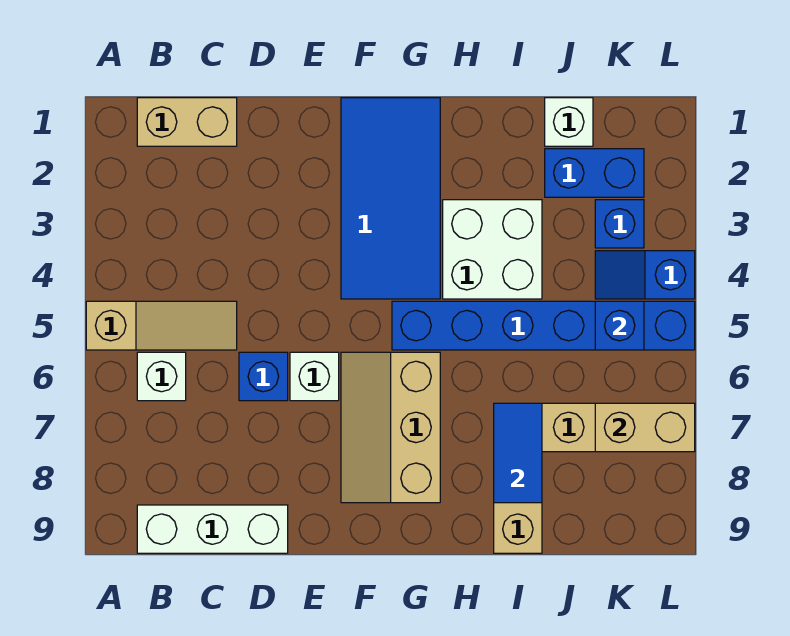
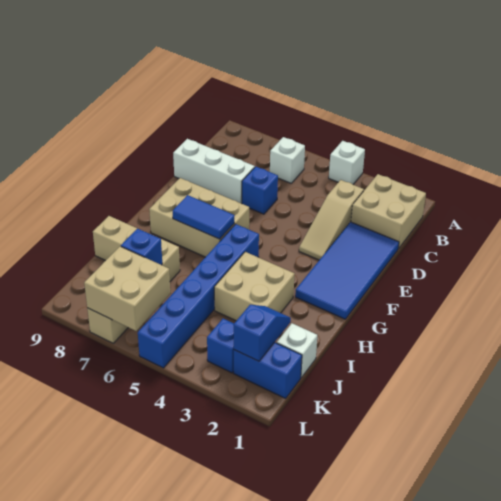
tan 1x3 slope [86,301,237,350] -> tan 1x3 slope moved to [299,180,364,260]
tan 1x2 brick [137,98,237,146] -> tan 2x2 brick [351,174,426,248]
white 1x3 brick [137,505,288,553] -> white 1x3 brick turned to [173,139,255,204]
white 1x1 brick [290,352,339,401] -> white 1x1 brick moved to [329,141,365,184]
blue 2x4 tile [341,98,440,299] -> blue 2x4 tile turned to [295,222,399,319]
tan 2x3 slope [341,352,440,503] -> tan 2x3 brick [149,178,249,257]
white 2x2 brick [443,200,542,299] -> tan 2x2 brick [214,252,295,321]
blue 1x2 tile [494,403,542,503] -> blue 1x2 tile moved to [173,195,235,239]
blue 1x2 brick [545,149,644,197] -> blue 1x2 brick turned to [234,342,302,398]
blue 1x2 slope [595,251,695,299] -> blue 1x2 slope moved to [234,305,291,361]
blue 1x1 brick [595,301,644,350] -> blue 1x1 brick moved to [121,228,162,265]
tan 1x2 brick [595,403,695,452] -> tan 2x2 brick [84,246,170,331]

